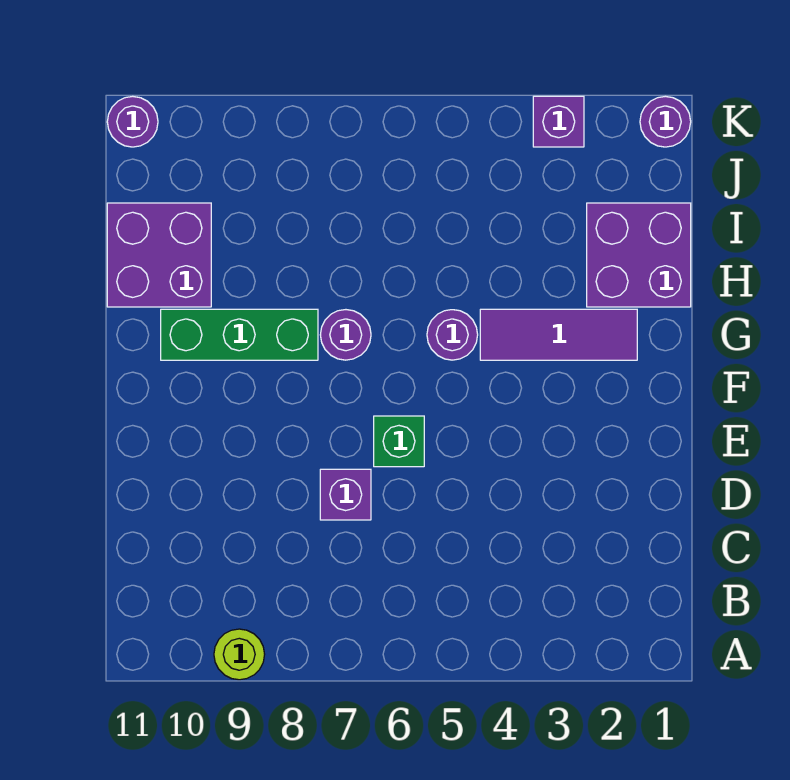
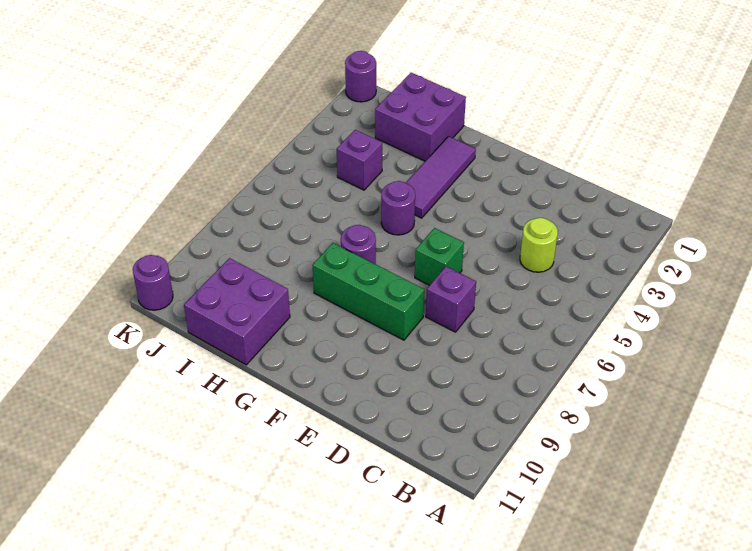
lime 1x1 round brick [214,629,265,680] -> lime 1x1 round brick moved to [520,218,558,272]
green 1x3 brick [161,309,318,360] -> green 1x3 brick turned to [313,243,424,340]
purple 1x1 brick [533,96,584,147] -> purple 1x1 brick moved to [337,130,382,190]

